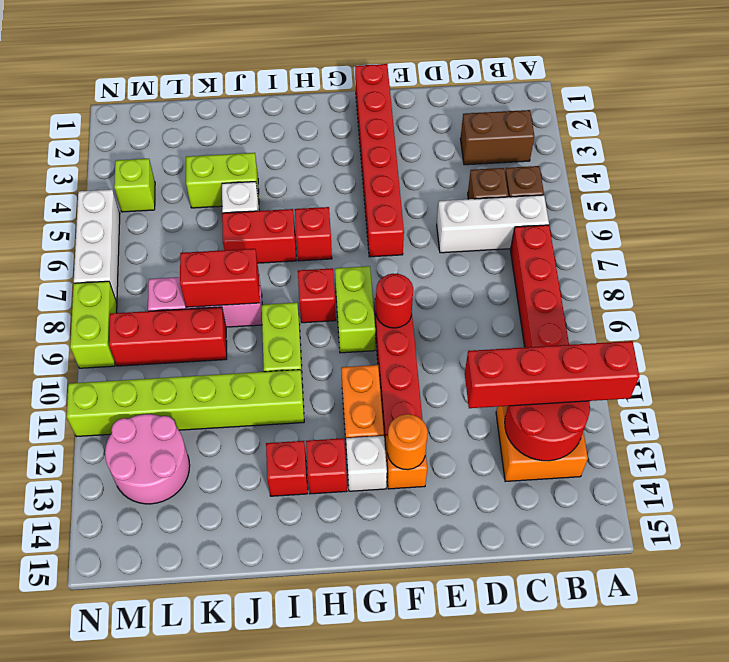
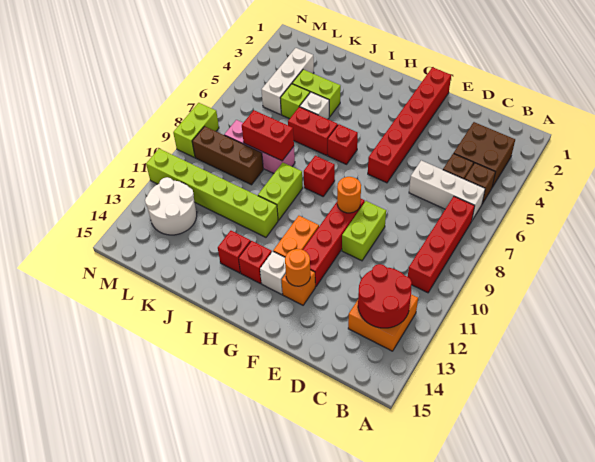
red 1x4 brick [465,341,639,408] -> none
brown 1x2 brick [460,110,534,165] -> brown 2x2 brick [454,122,515,187]
red 1x1 round brick [376,273,413,328] -> orange 1x1 round brick [337,177,361,213]
lime 1x2 brick [335,266,375,353] -> lime 1x2 brick moved to [342,201,386,261]
red 1x3 brick [109,307,227,366] -> brown 1x3 brick [192,126,263,185]
pink 2x2 round brick [105,414,190,504] -> white 2x2 round brick [145,177,197,235]
lime 1x1 brick [114,159,155,212] -> lime 1x1 brick moved to [280,84,310,119]
white 1x3 brick [74,189,120,302] -> white 1x3 brick moved to [261,48,314,115]

